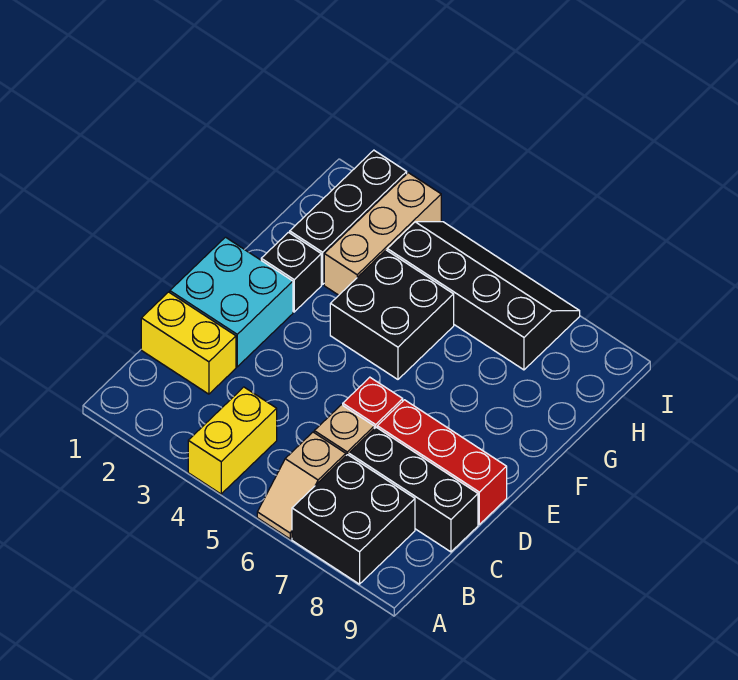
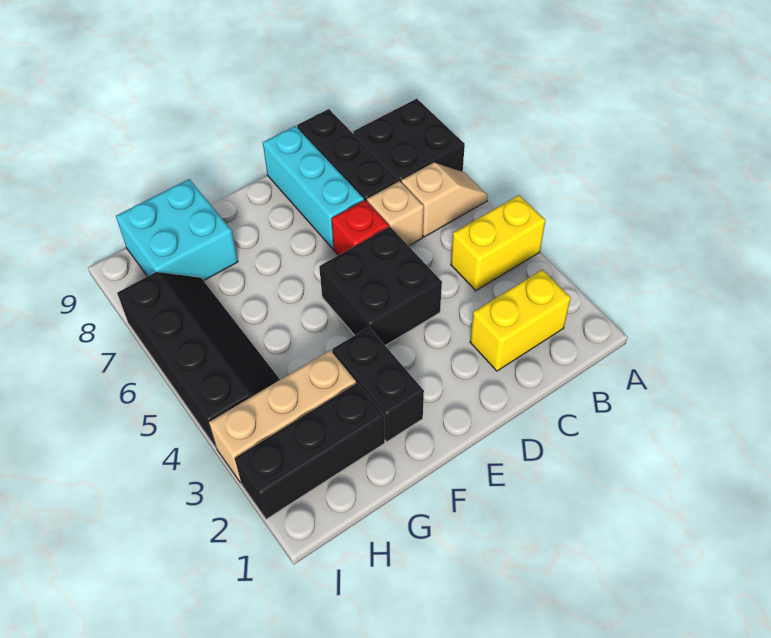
yellow 1x2 brick [141,292,236,394] -> yellow 1x2 brick turned to [470,270,571,371]
cyan 2x2 brick [170,237,293,367] -> cyan 2x2 brick moved to [116,179,238,281]
red 1x3 brick [377,400,507,524] -> cyan 1x3 brick [263,126,364,249]
black 1x1 brick [261,232,321,312] -> black 1x2 brick [332,327,424,442]
black 2x2 brick [330,250,454,379] -> black 2x2 brick moved to [319,227,442,346]
black 2x4 slope [387,222,580,370] -> black 2x4 slope turned to [117,272,280,447]

